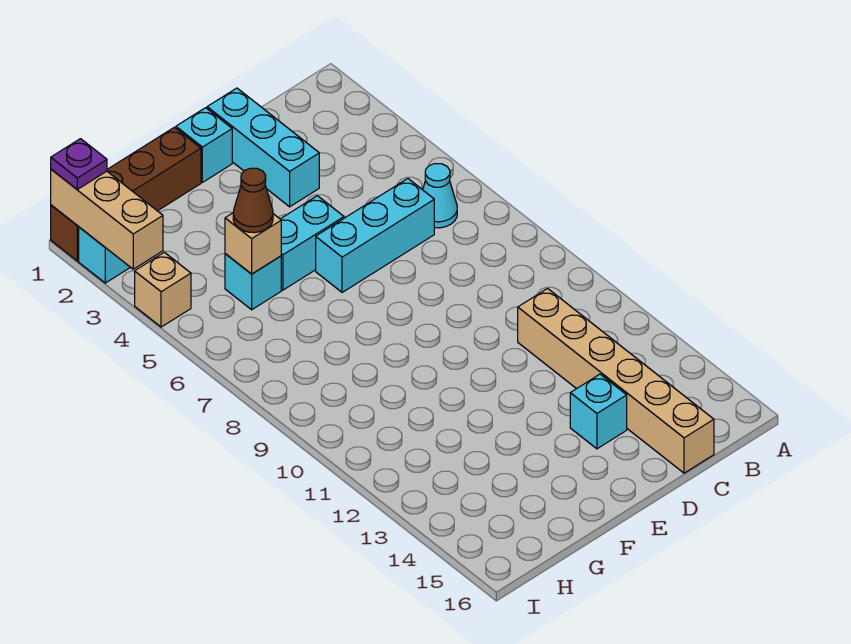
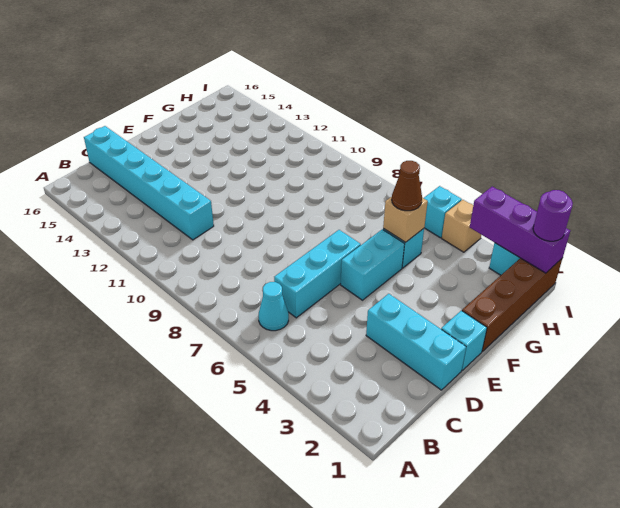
tan 1x6 brick [518,289,714,473] -> cyan 1x6 brick [84,126,214,240]
cyan 1x1 brick [570,374,627,449] -> cyan 1x1 brick moved to [424,186,462,238]
tan 1x3 brick [51,169,163,269] -> purple 1x3 brick [470,187,570,273]
purple 1x1 plate [51,139,107,189] -> purple 1x1 round brick [533,190,573,241]

